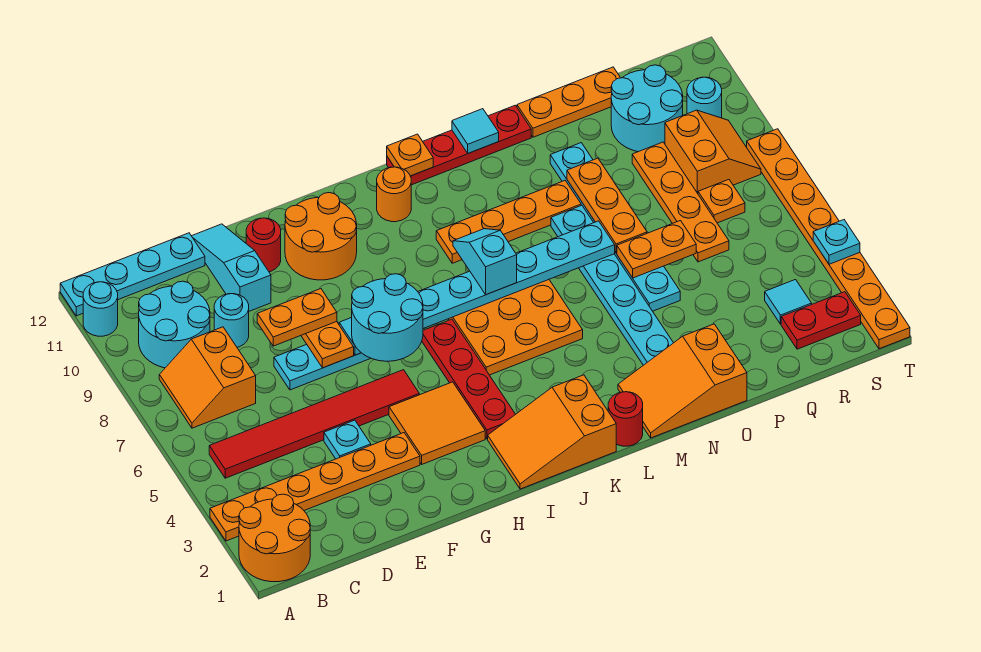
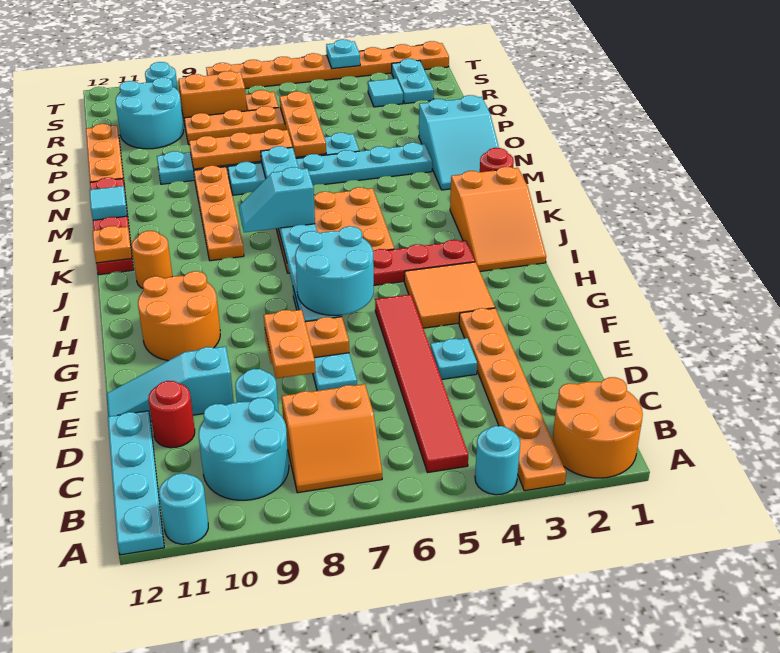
none -> cyan 1x1 round brick [475,426,520,495]
red 1x1 round brick [246,218,281,272] -> red 1x1 round brick moved to [148,381,195,448]
orange 2x3 slope [618,324,747,438] -> cyan 2x3 slope [419,95,499,190]
orange 1x2 plate [617,221,696,278] -> orange 1x3 plate [280,91,326,157]
red 1x2 plate [781,292,861,349] -> cyan 1x2 plate [392,59,434,104]

